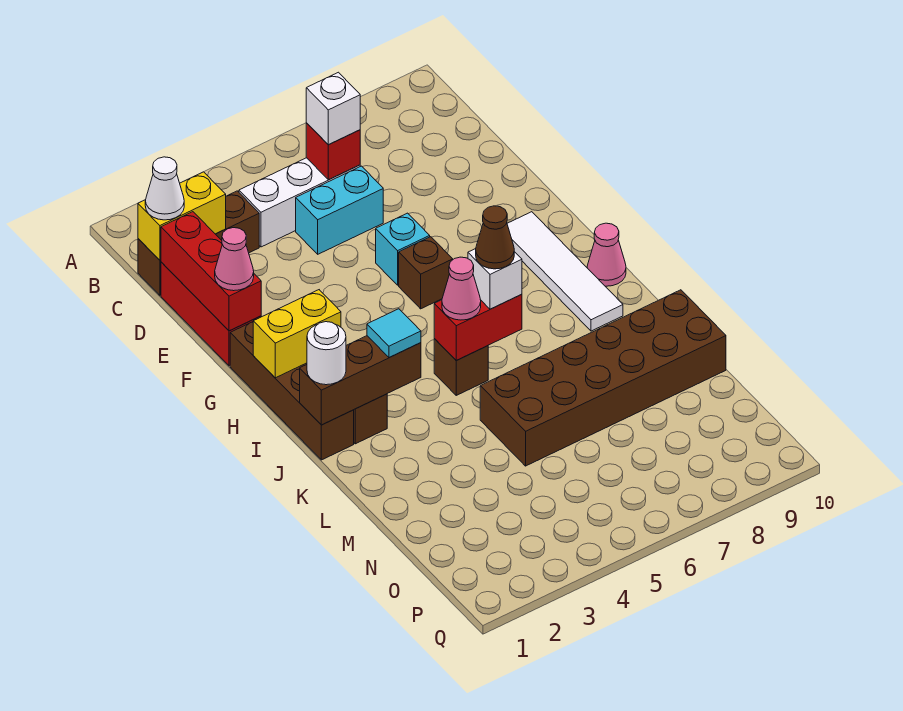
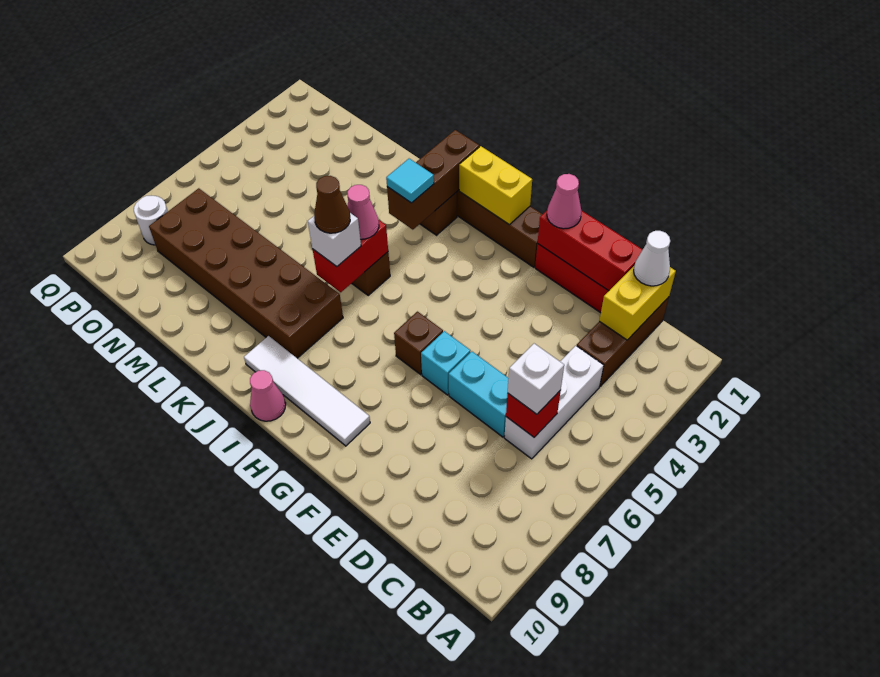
cyan 1x2 brick [296,166,383,254] -> cyan 1x2 brick turned to [449,352,509,437]
yellow 1x2 brick [253,290,341,378] -> yellow 1x2 brick turned to [459,146,532,225]
white 1x1 round brick [307,322,346,385] -> white 1x1 round brick moved to [134,196,168,245]
brown 2x6 brick [480,290,726,466] -> brown 2x6 brick turned to [149,188,343,358]

